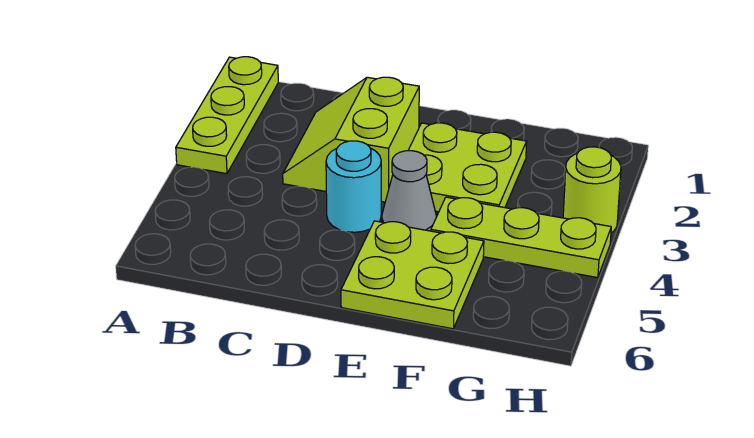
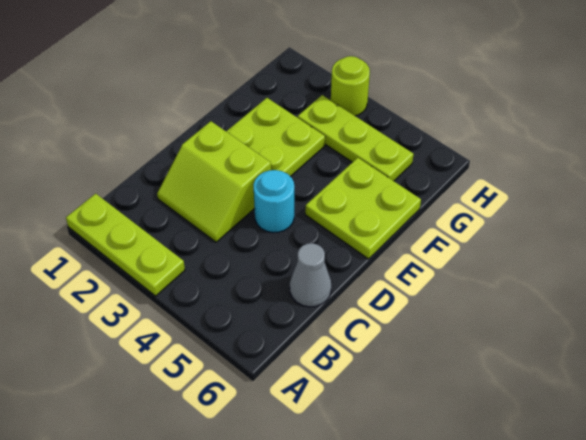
grey 1x1 cone [382,151,436,231] -> grey 1x1 cone moved to [290,243,331,307]
lime 1x3 plate [431,197,611,278] -> lime 1x3 plate turned to [298,95,414,181]

